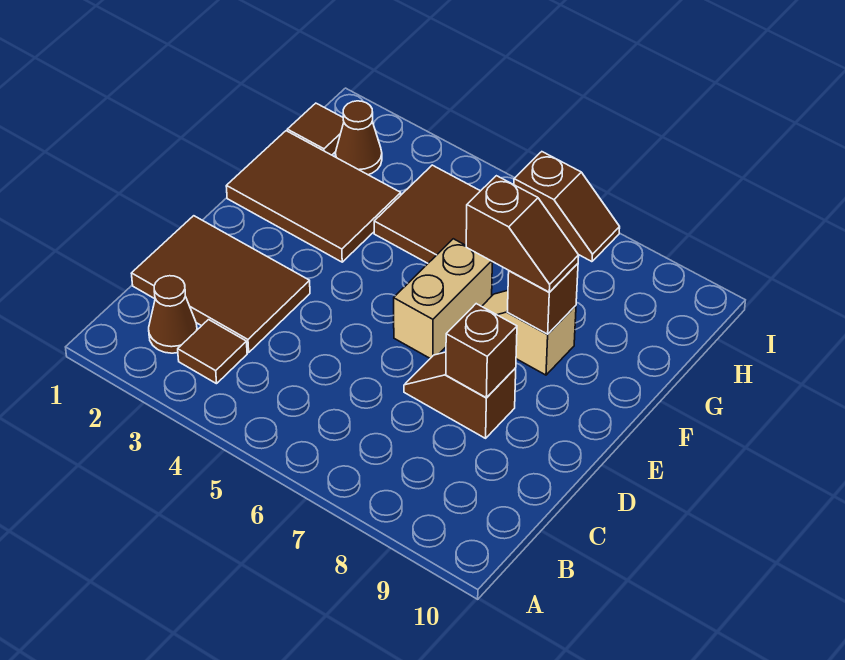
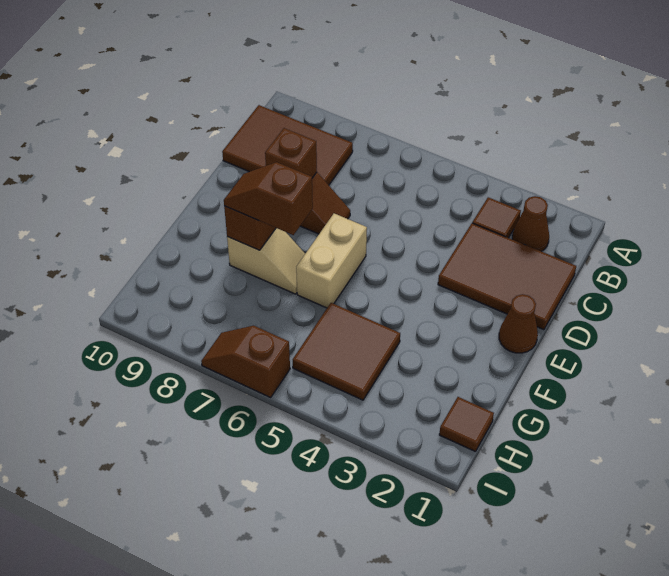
brown 2x3 tile [226,131,401,262] -> brown 2x3 tile moved to [222,105,353,185]
brown 1x1 cone [335,101,382,175] -> brown 1x1 cone moved to [499,294,538,353]

